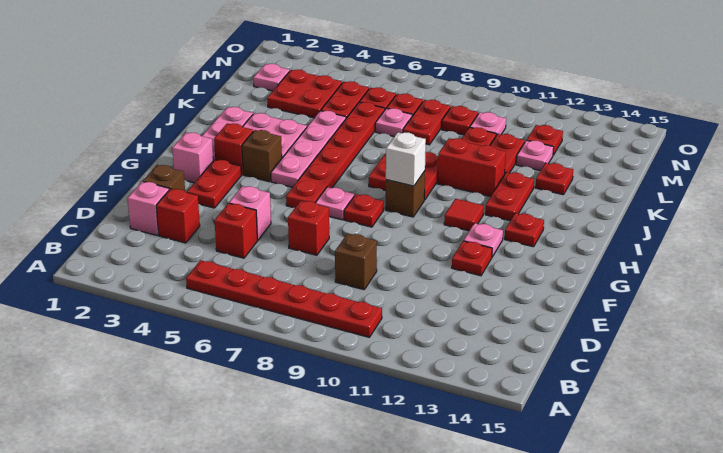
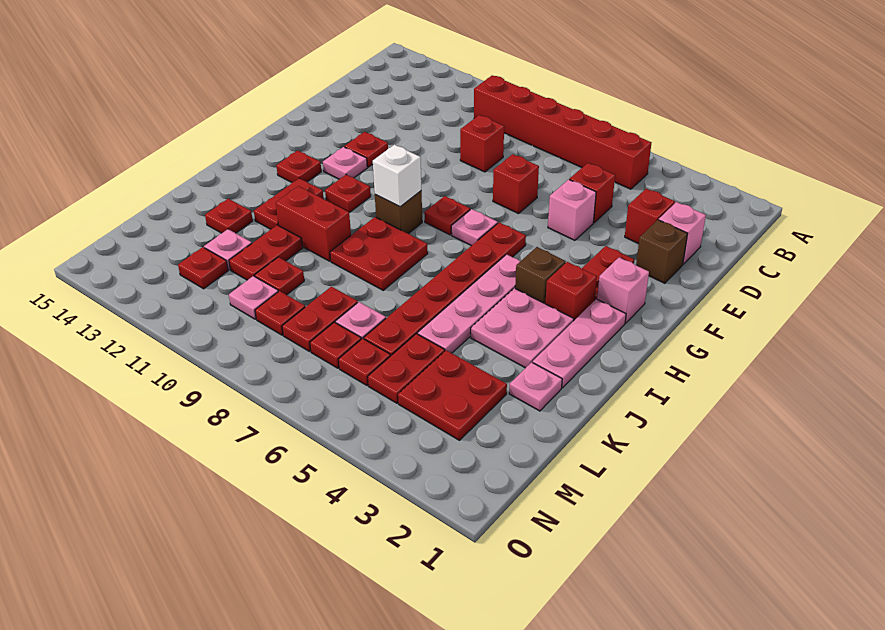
red 1x6 plate [186,260,382,337] -> red 1x6 brick [474,75,651,189]
brown 1x1 brick [335,233,377,290] -> red 1x1 brick [460,115,504,172]
red 1x1 tile [444,199,484,231] -> red 1x1 plate [325,175,371,212]
pink 1x1 plate [253,64,290,91] -> pink 1x1 plate moved to [509,362,562,411]

